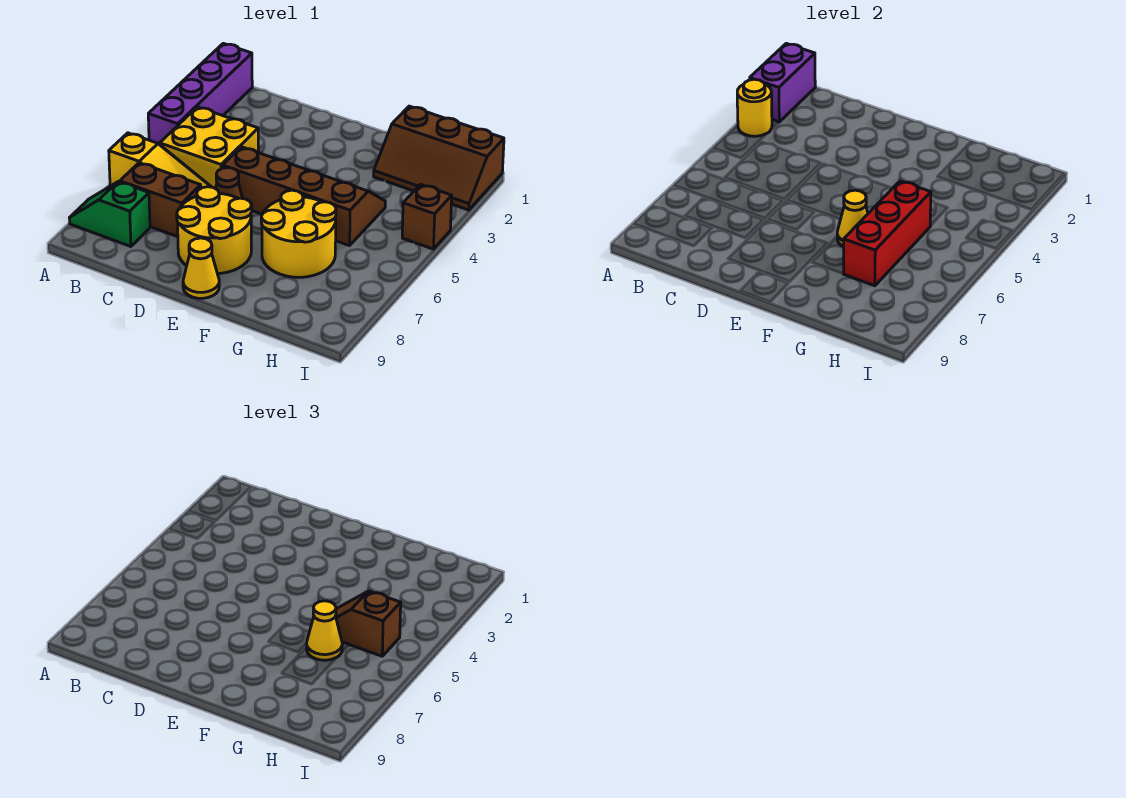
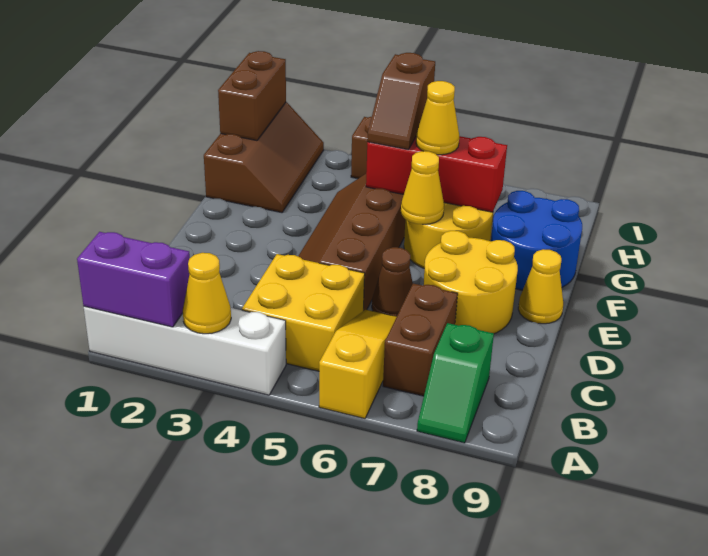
purple 1x4 brick [148,43,252,145] -> white 1x4 brick [84,306,286,395]
yellow 1x1 round brick [737,79,772,136] -> yellow 1x1 cone [183,253,231,334]
none -> blue 2x2 round brick [491,191,582,291]
none -> brown 1x2 brick [218,51,286,141]

